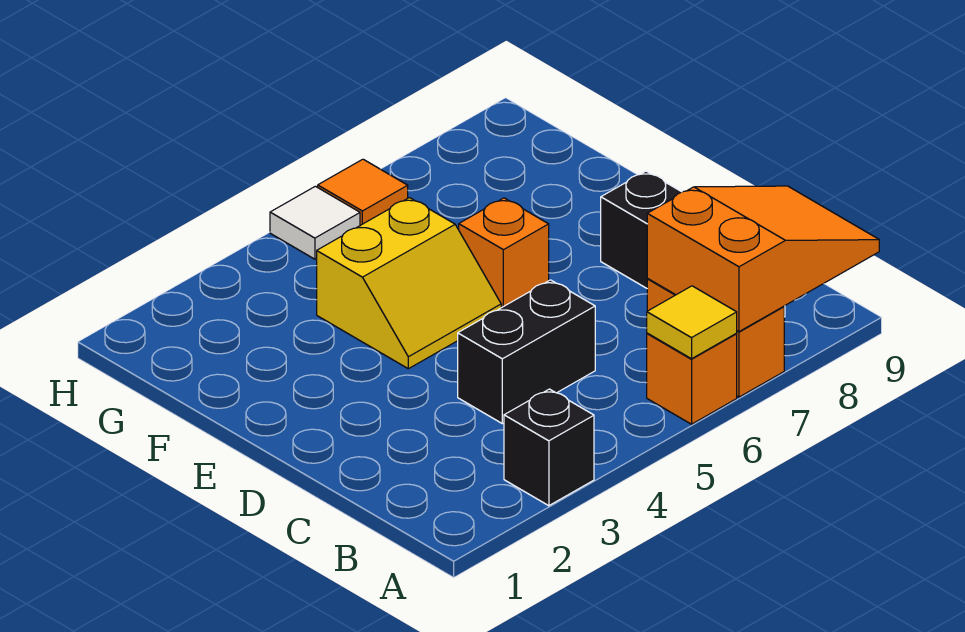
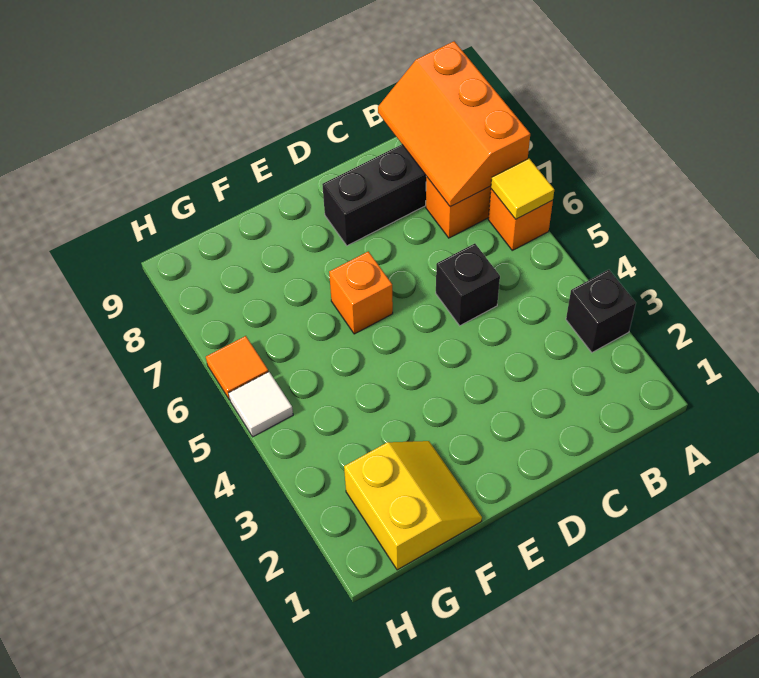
orange 2x3 slope [647,186,879,332] -> orange 2x3 slope turned to [378,41,530,207]
black 1x2 brick [458,280,595,424] -> black 1x1 brick [436,244,500,326]
yellow 2x2 slope [317,198,501,369] -> yellow 2x2 slope moved to [344,441,482,570]

